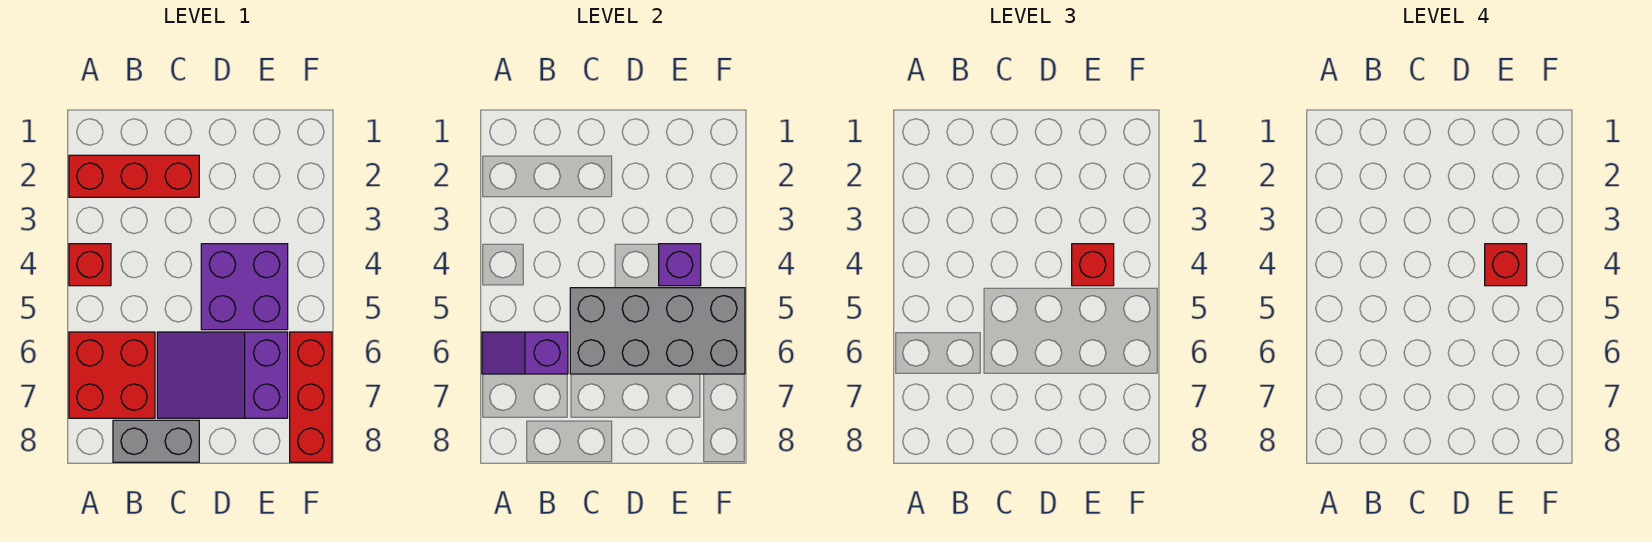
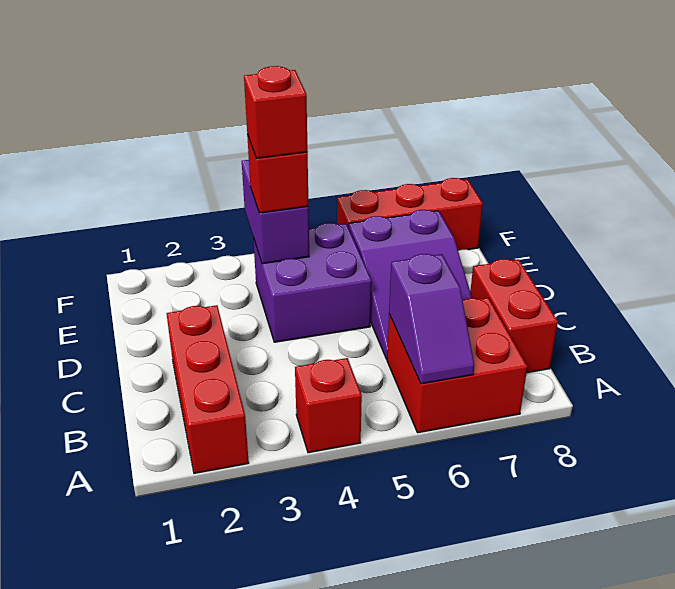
grey 1x2 brick [113,420,199,462] -> red 1x2 brick [470,259,558,373]
grey 2x4 brick [570,288,745,374] -> none
purple 1x1 brick [659,244,701,286] -> purple 1x2 brick [242,160,309,264]

